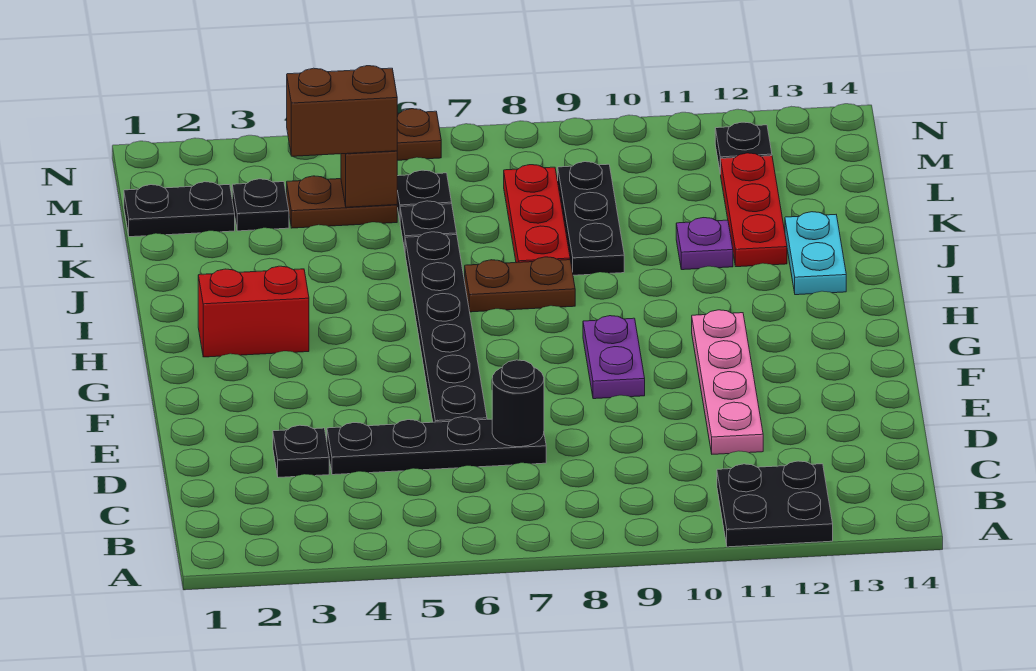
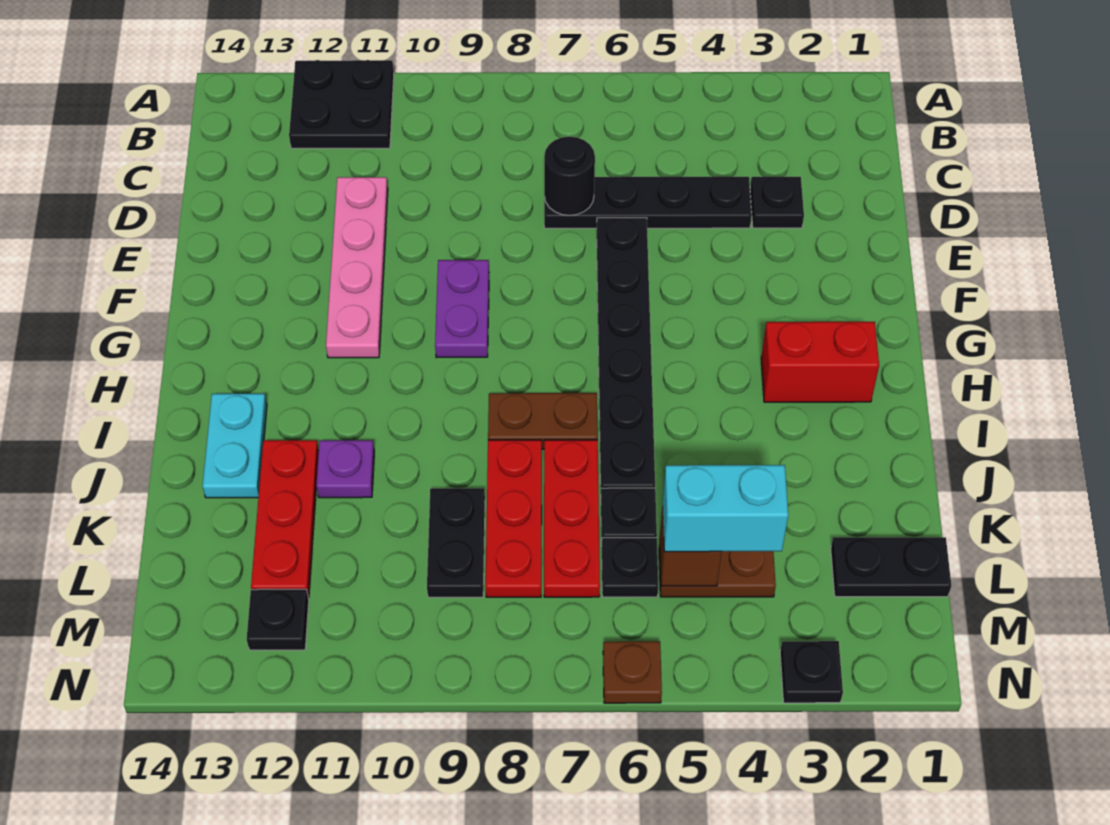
none -> red 1x3 plate [544,440,600,597]
black 1x3 plate [558,162,624,275] -> black 1x2 plate [427,488,485,597]
black 1x1 plate [232,179,289,231] -> black 1x1 plate moved to [780,641,843,703]
brown 1x2 brick [287,66,397,156] -> cyan 1x2 brick [663,465,788,552]

